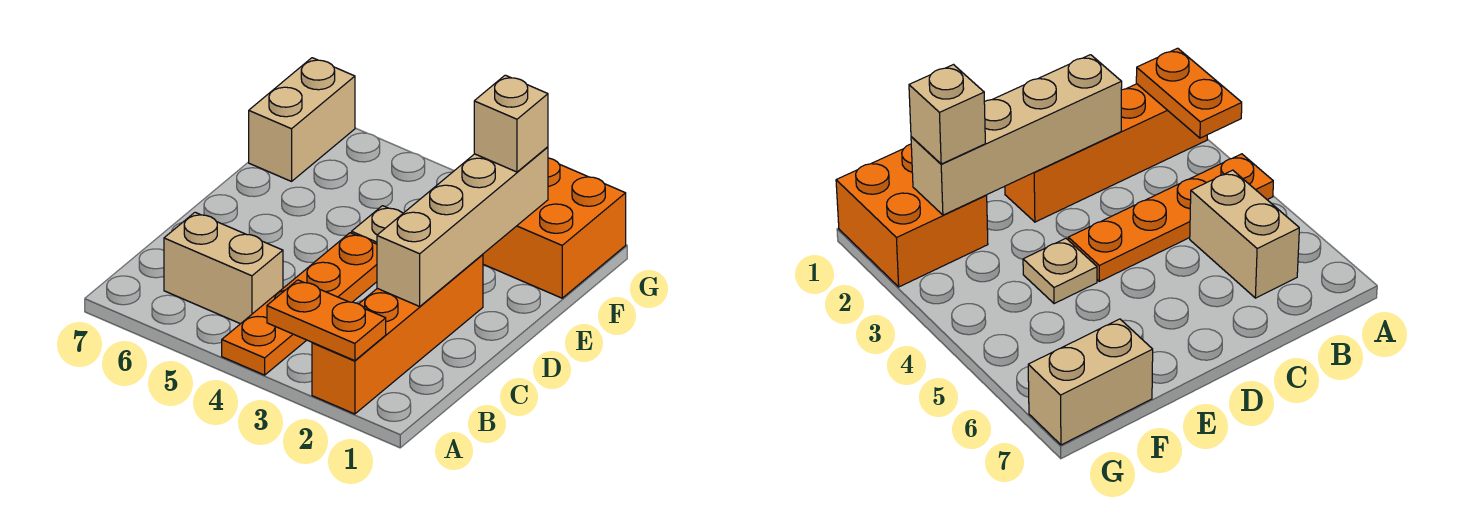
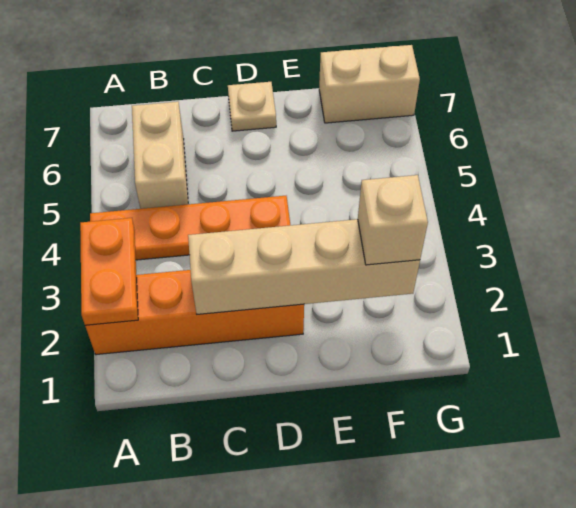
tan 1x1 plate [352,206,403,244] -> tan 1x1 plate moved to [228,82,276,131]
orange 2x2 brick [483,158,626,298] -> none

